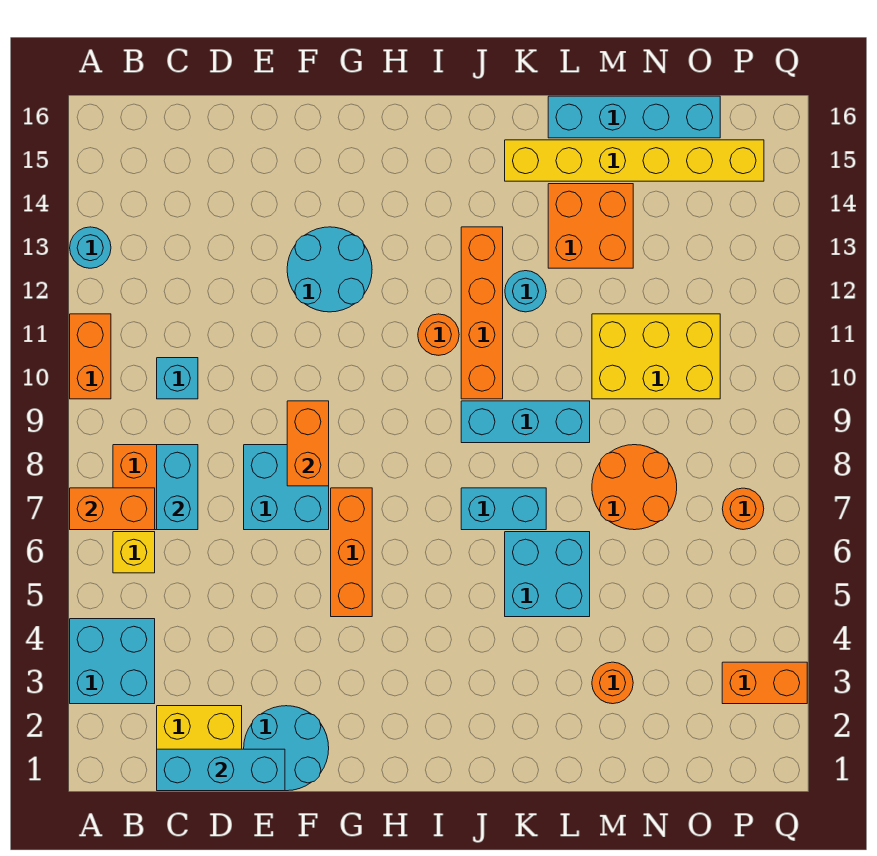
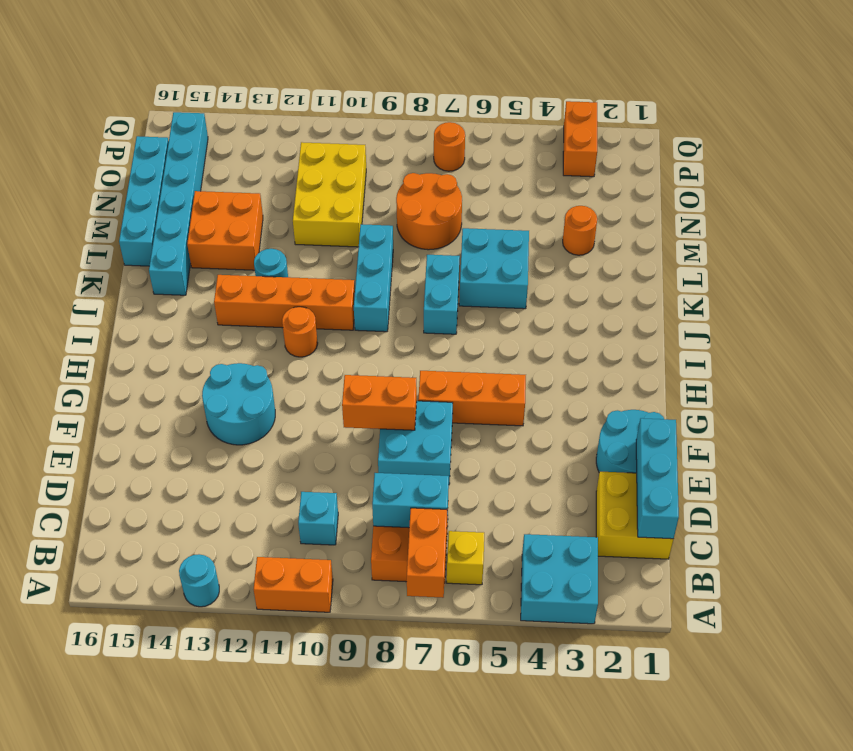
yellow 1x6 brick [505,140,764,181] -> cyan 1x6 brick [149,112,208,295]

